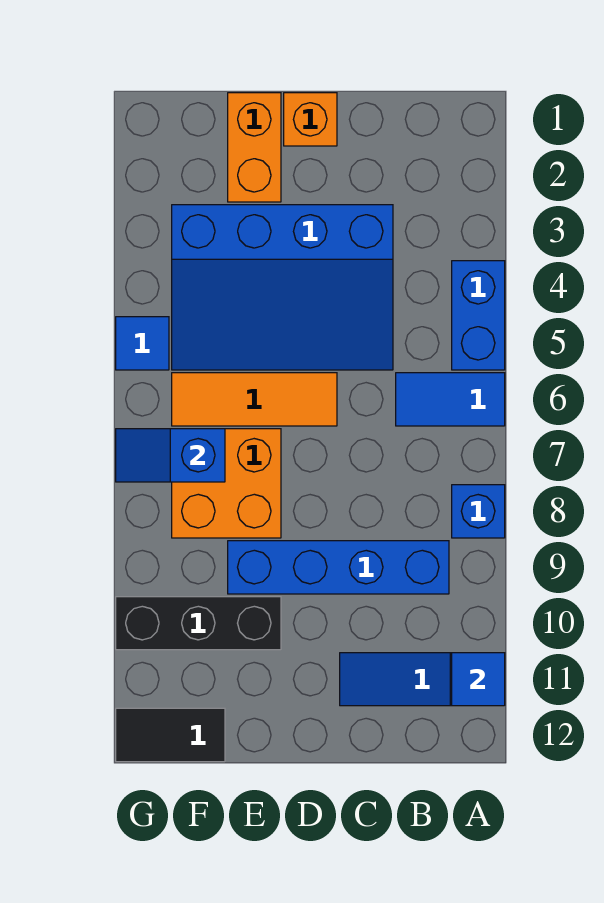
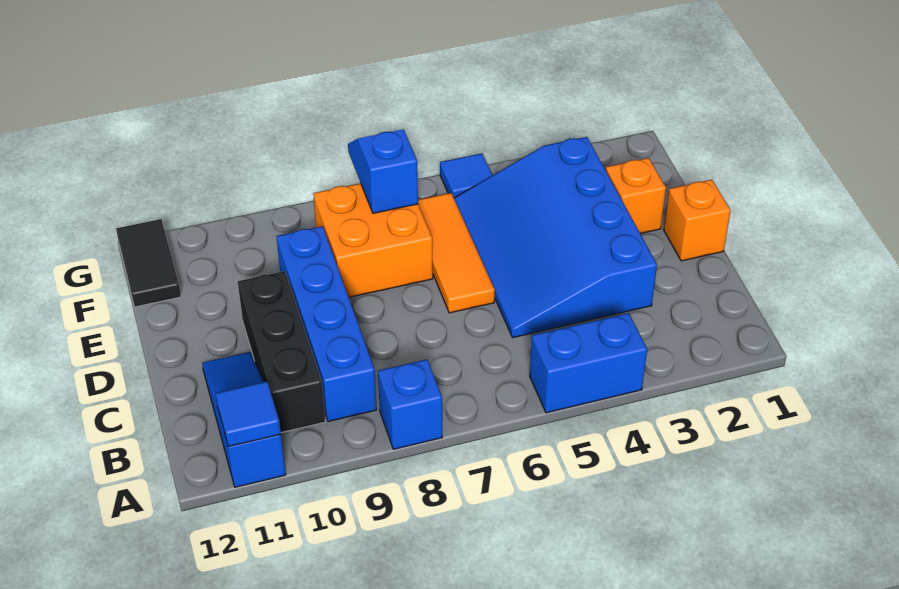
blue 1x2 tile [396,373,505,426] -> none
orange 1x2 brick [228,93,281,202] -> orange 1x1 brick [606,158,666,234]
black 1x3 brick [116,597,281,650] -> black 1x3 brick moved to [238,271,325,433]

